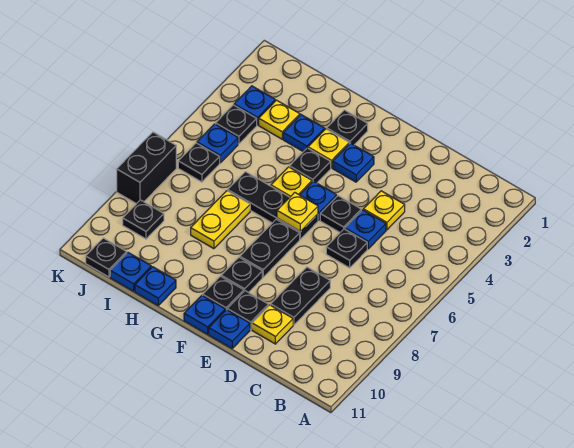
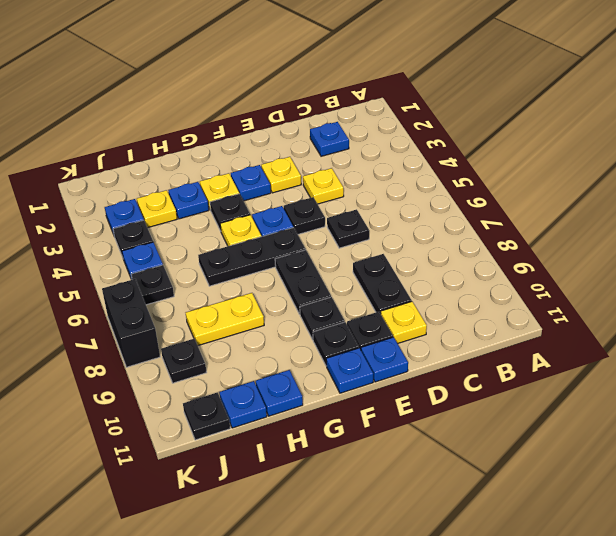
blue 1x1 plate [345,210,386,249] -> blue 1x1 plate moved to [310,122,349,156]
yellow 1x1 plate [277,192,318,232] -> yellow 1x1 plate moved to [261,157,301,193]
black 1x1 plate [327,110,368,145] -> none
yellow 1x2 plate [191,191,250,249] -> yellow 1x2 plate turned to [186,293,264,346]

